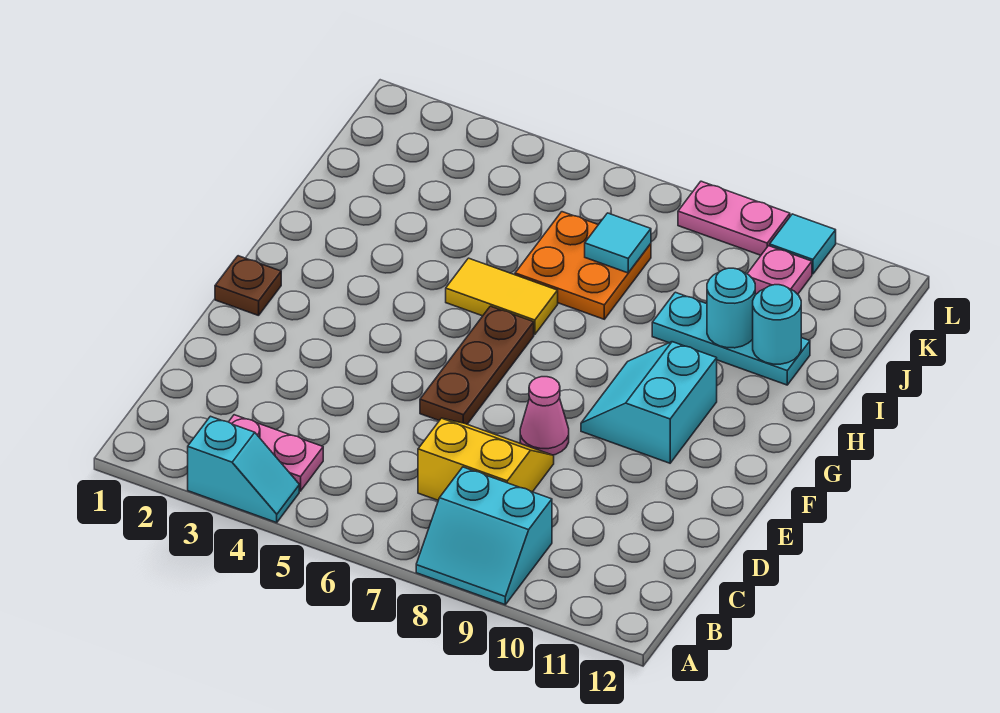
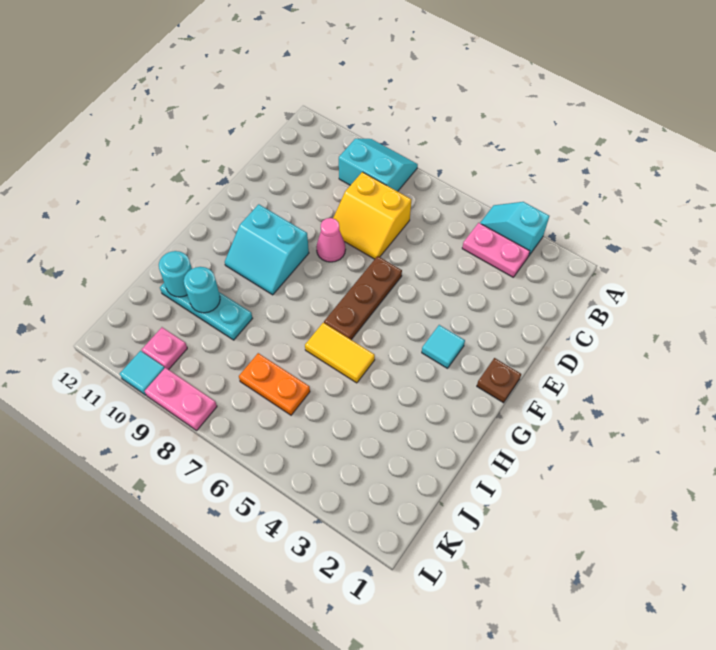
cyan 2x2 slope [581,342,717,463] -> cyan 2x2 slope turned to [225,204,309,295]
orange 2x2 plate [515,212,651,319] -> orange 1x2 plate [239,353,310,415]
cyan 1x1 tile [585,213,651,273] -> cyan 1x1 tile moved to [422,325,465,368]

